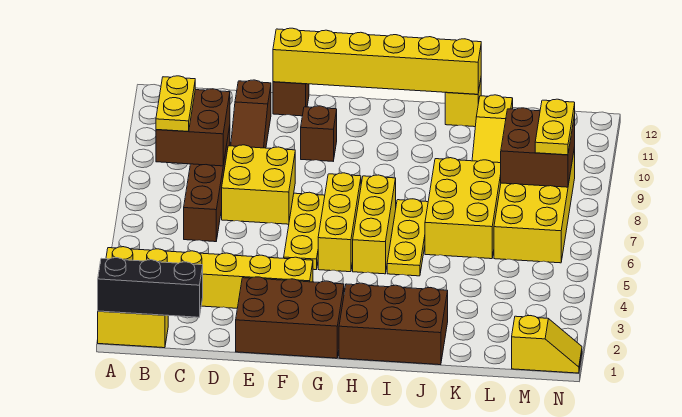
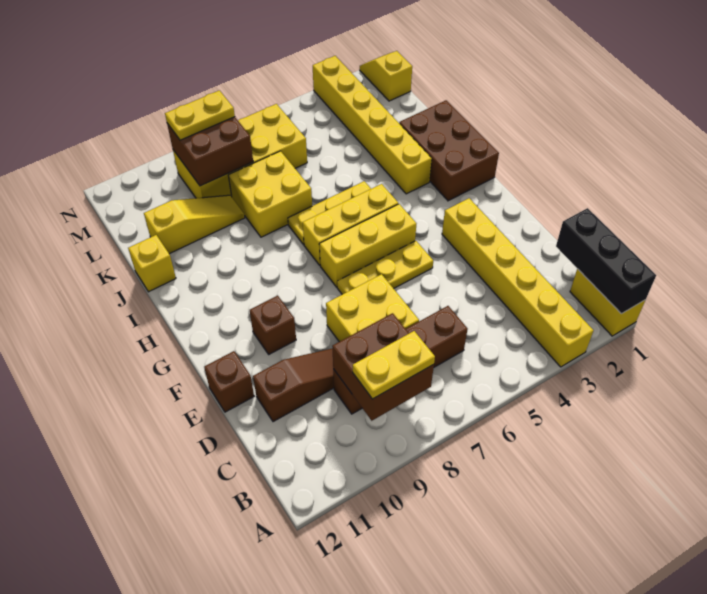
brown 2x3 brick [236,277,344,358] -> none
yellow 1x6 brick [273,28,481,94] -> yellow 1x6 brick moved to [313,56,432,194]
yellow 2x3 brick [425,158,501,259] -> yellow 2x2 brick [228,151,312,237]

